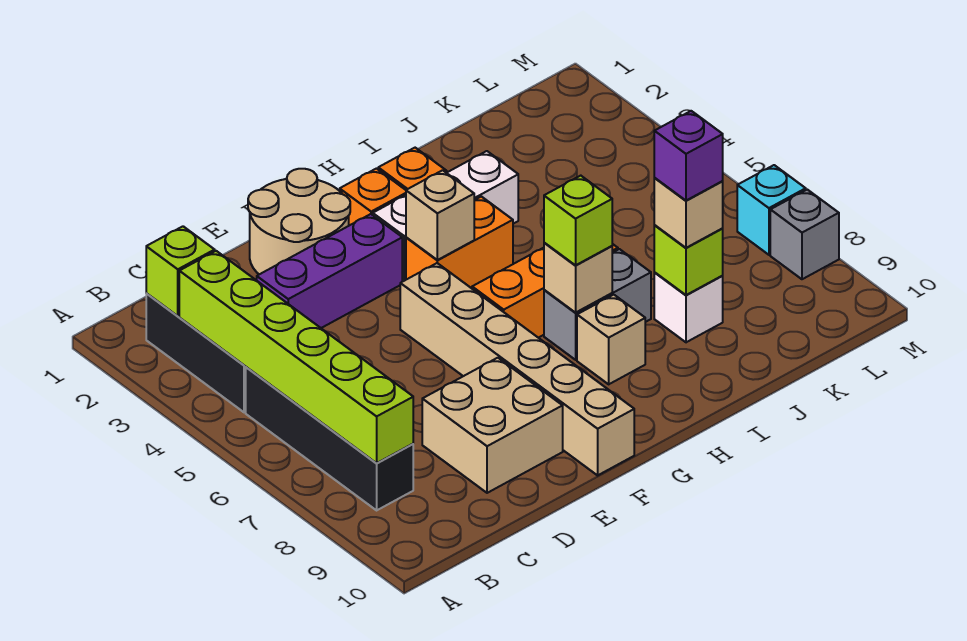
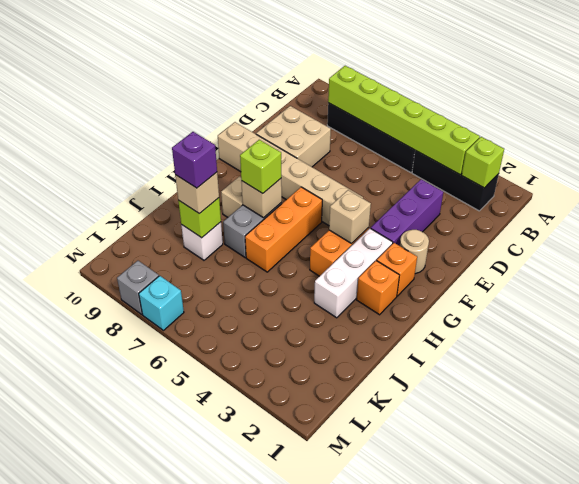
tan 2x2 round brick [248,169,350,274] -> tan 1x1 round brick [400,230,429,274]

